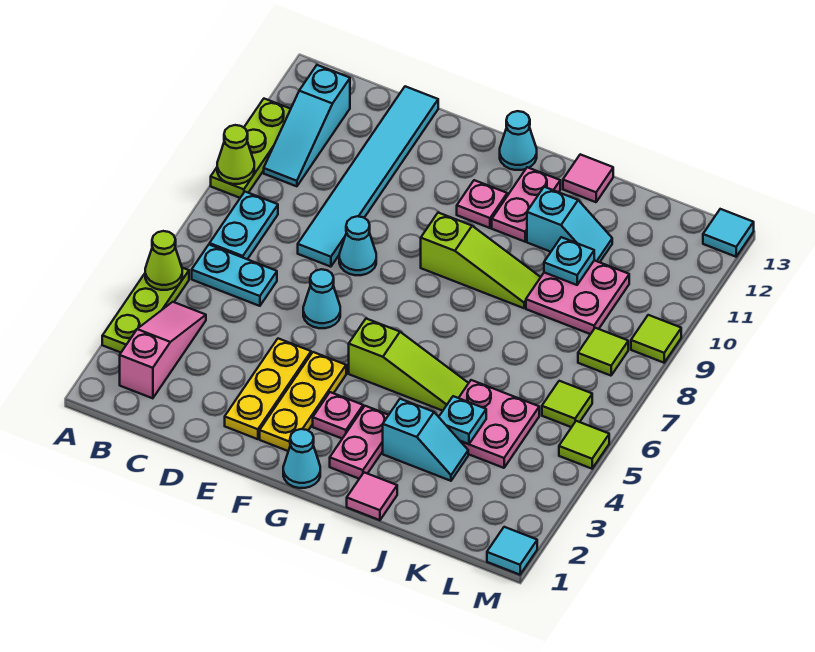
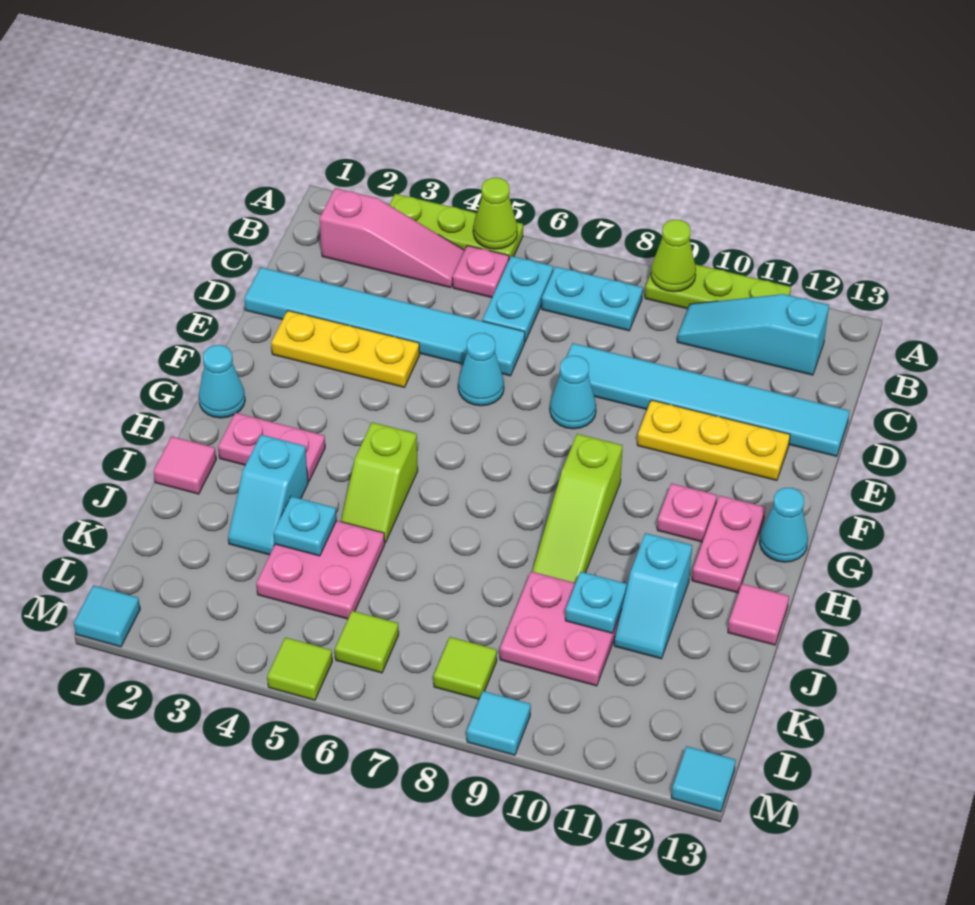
none -> cyan 1x6 tile [244,267,525,376]
yellow 1x3 plate [260,352,346,451] -> yellow 1x3 plate moved to [637,400,790,481]
pink 1x1 plate [313,392,363,438] -> pink 1x1 plate moved to [453,246,509,298]
lime 1x3 slope [349,319,468,411] -> lime 1x2 slope [341,422,418,543]
pink 1x2 plate [492,167,560,242] -> pink 1x2 plate turned to [692,496,765,593]
lime 1x1 tile [631,315,681,363] -> cyan 1x1 tile [467,691,531,755]

